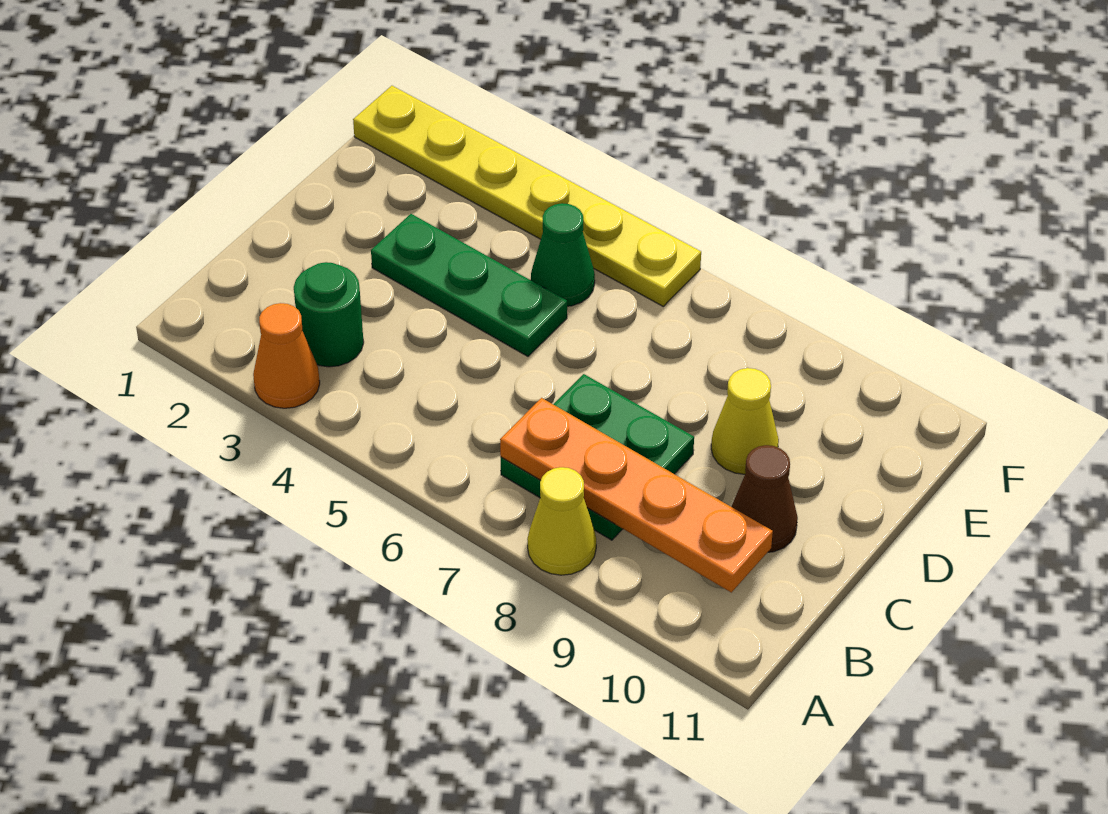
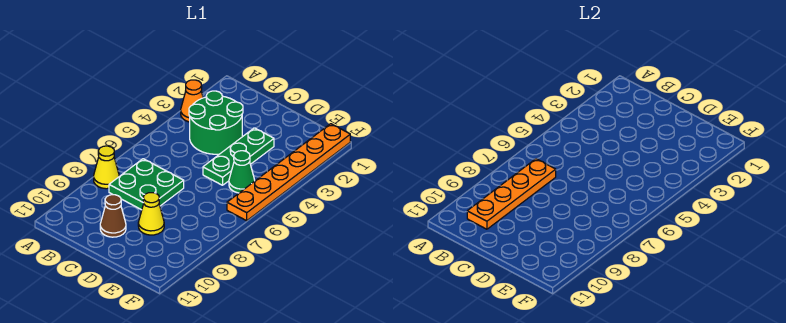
green 1x1 round brick [294,262,364,367] -> green 2x2 round brick [189,91,243,154]
yellow 1x6 plate [353,86,701,306] -> orange 1x6 plate [227,124,350,221]

